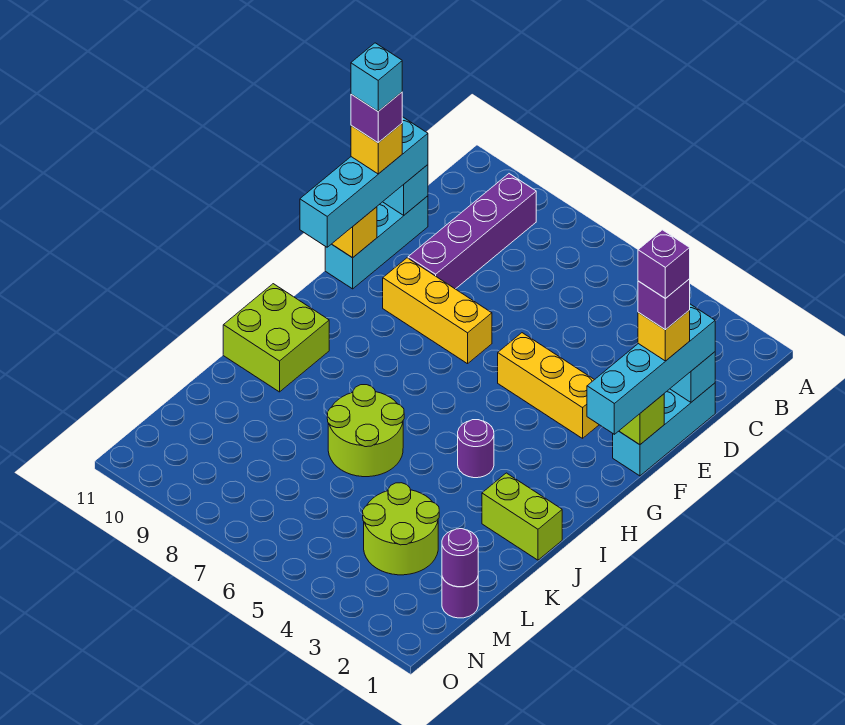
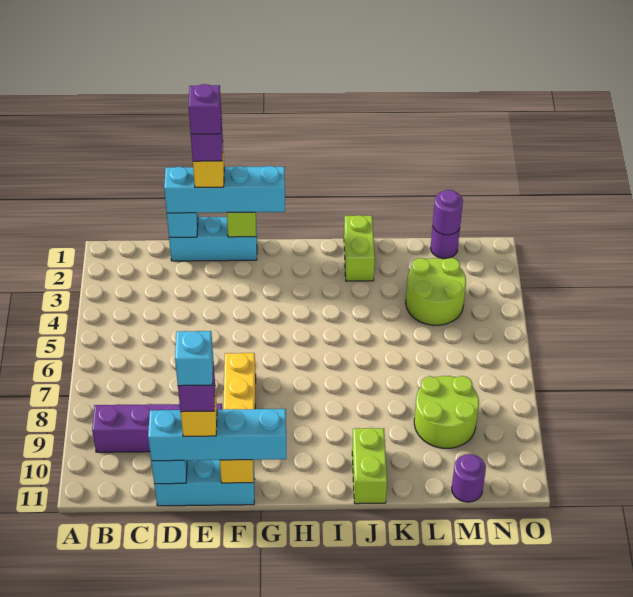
yellow 1x3 brick [498,333,599,438] -> none
purple 1x1 round brick [458,420,494,478] -> purple 1x1 round brick moved to [452,454,486,502]
lime 2x2 brick [223,284,329,392] -> lime 1x2 brick [352,428,387,504]
lime 2x2 round brick [327,385,404,477] -> lime 2x2 round brick moved to [414,376,479,448]

